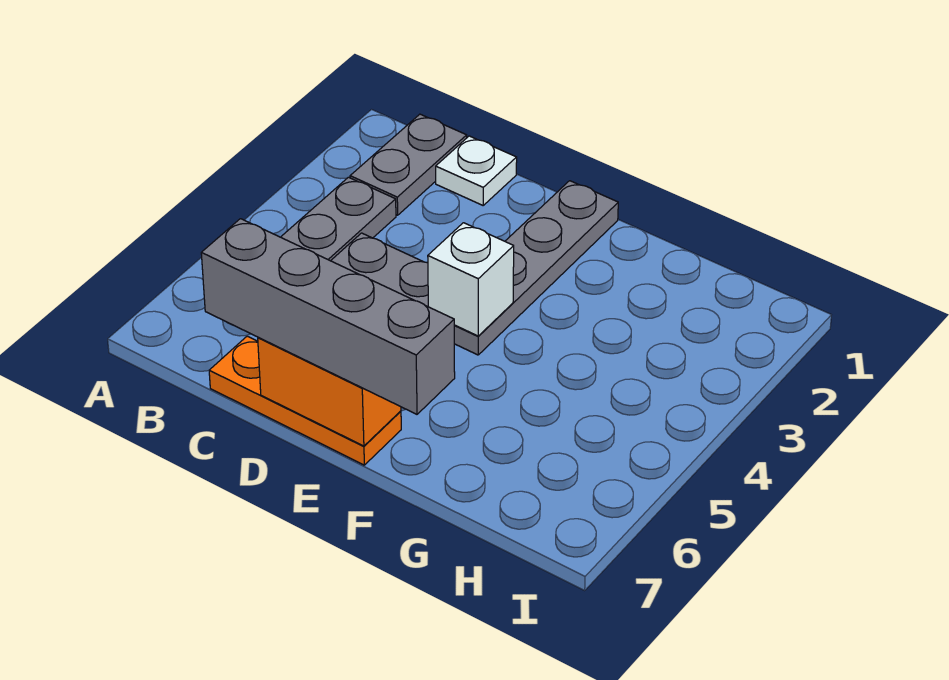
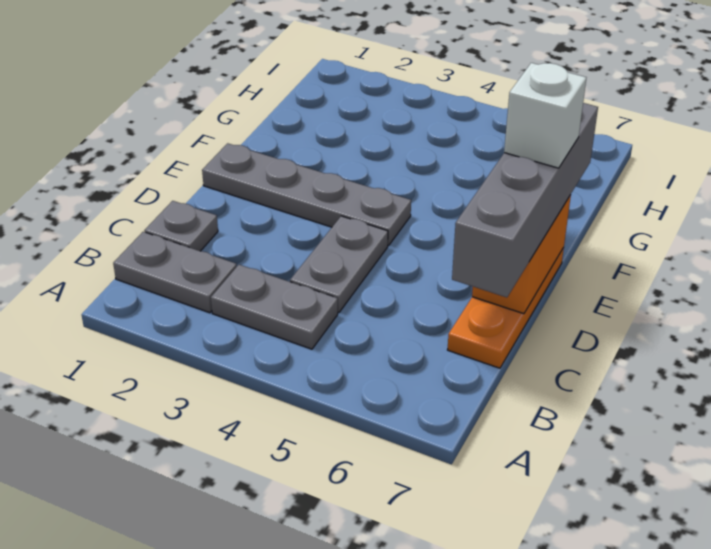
white 1x1 plate [436,136,517,205] -> grey 1x1 plate [144,201,218,251]
white 1x1 brick [428,223,514,336] -> white 1x1 brick moved to [504,63,586,168]

